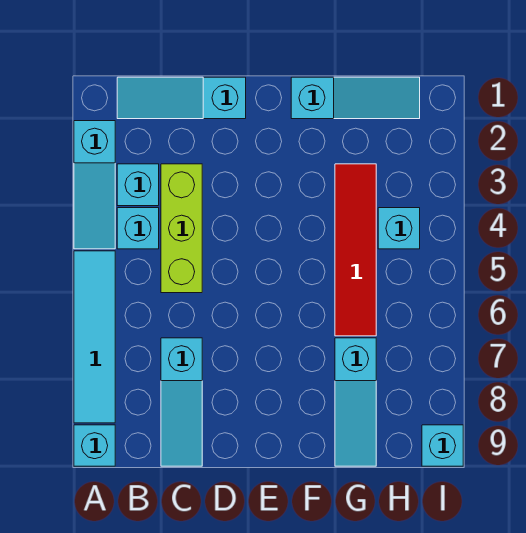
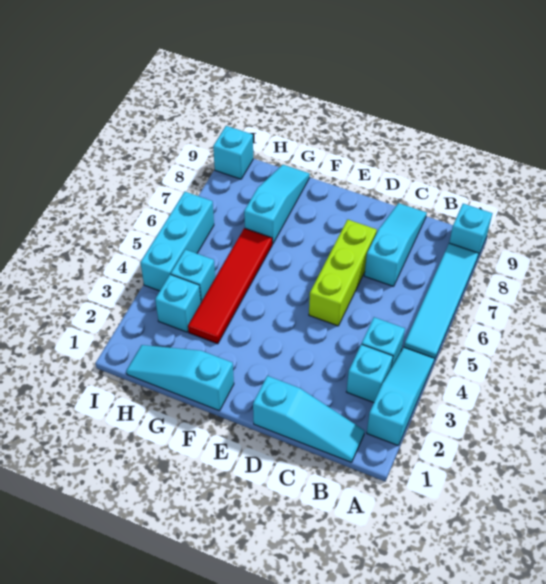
lime 1x3 brick [161,164,202,293] -> lime 1x3 brick moved to [309,220,377,326]
none -> cyan 1x1 brick [155,275,201,332]
none -> cyan 1x3 brick [140,192,214,291]

